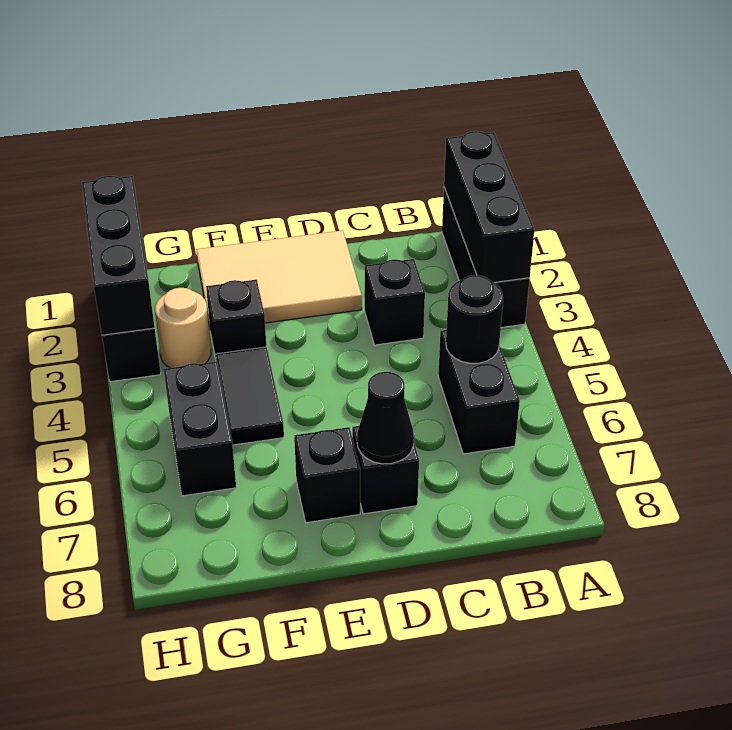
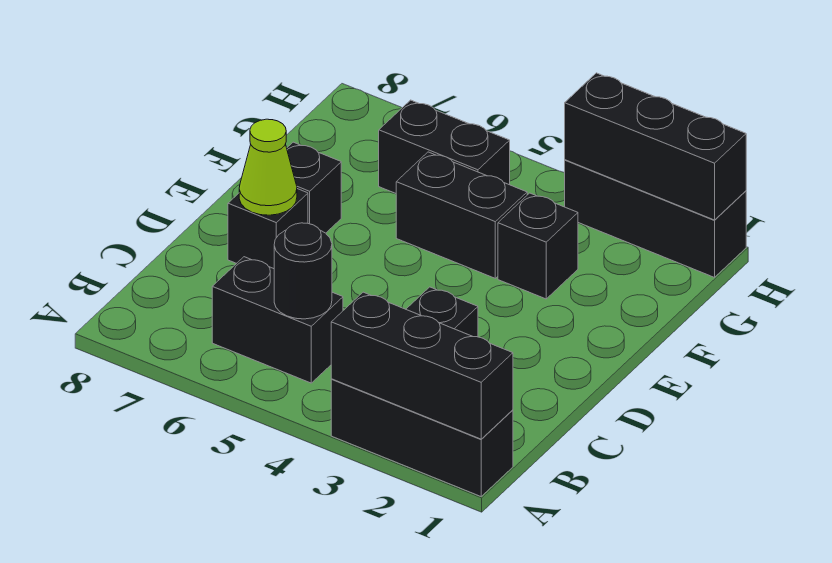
tan 2x3 tile [196,230,362,326] -> none
black 1x1 cone [357,372,414,464] -> lime 1x1 cone [239,119,297,215]
black 1x2 tile [216,347,284,445] -> black 1x2 brick [396,152,527,278]
tan 1x1 round brick [155,288,211,368] -> none

